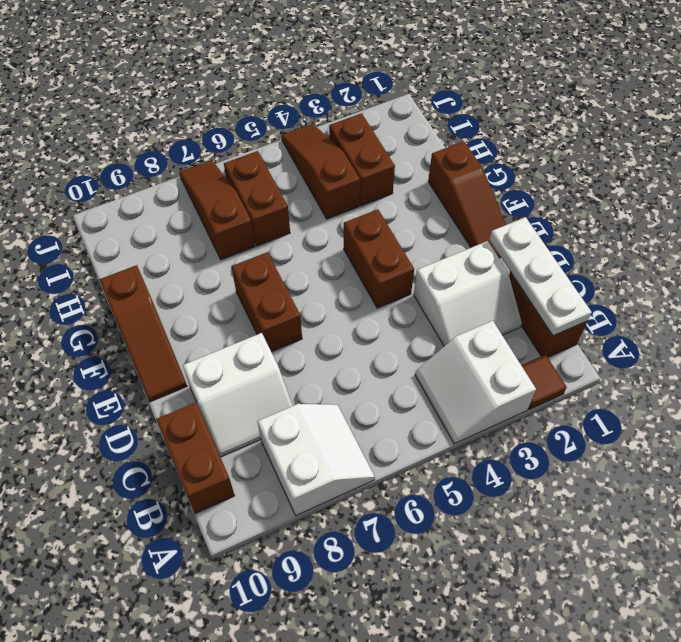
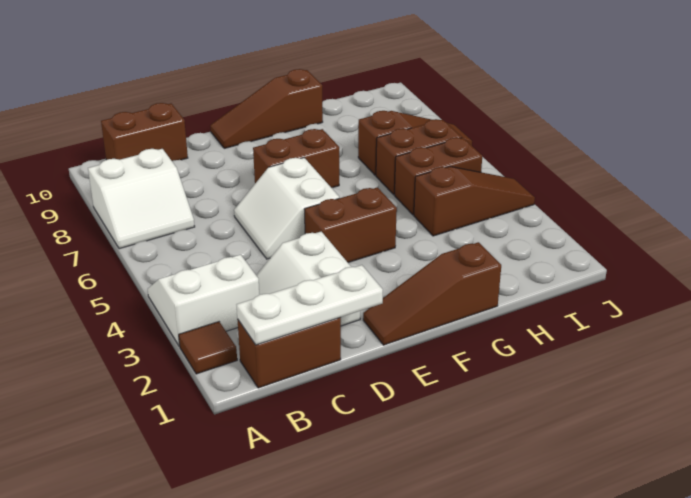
white 2x2 slope [183,333,293,457] -> white 2x2 slope moved to [234,158,340,259]
brown 1x2 brick [329,113,395,206] -> brown 1x2 brick moved to [395,138,482,215]

